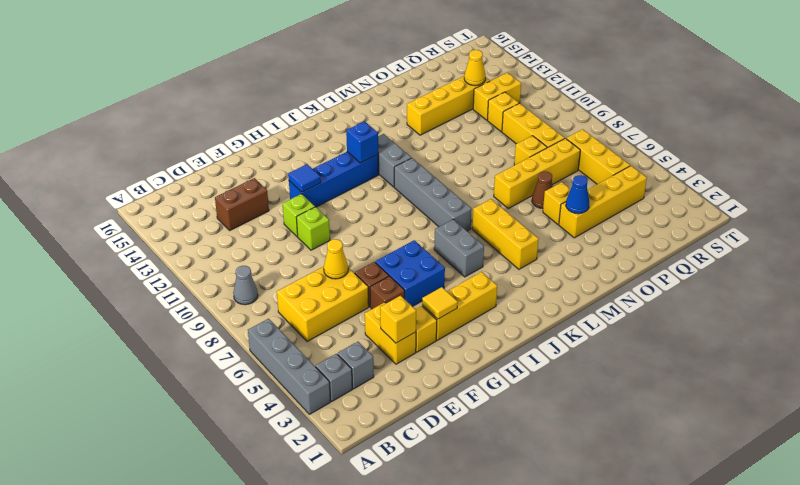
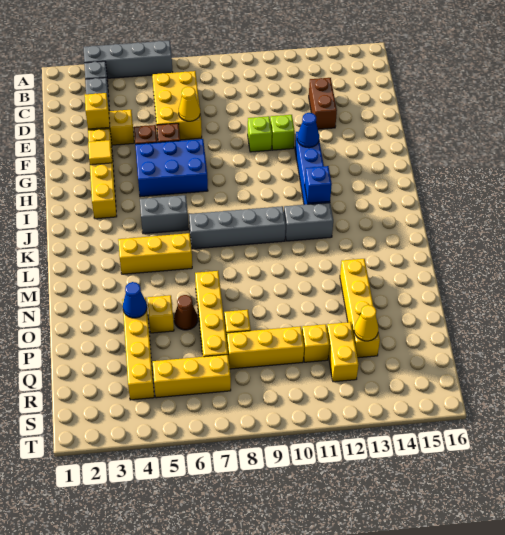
grey 1x1 cone [233,266,258,305] -> none
blue 2x2 brick [375,240,445,307] -> blue 2x3 brick [135,139,208,197]
blue 1x1 tile [288,164,321,192] -> blue 1x1 cone [297,113,319,148]

